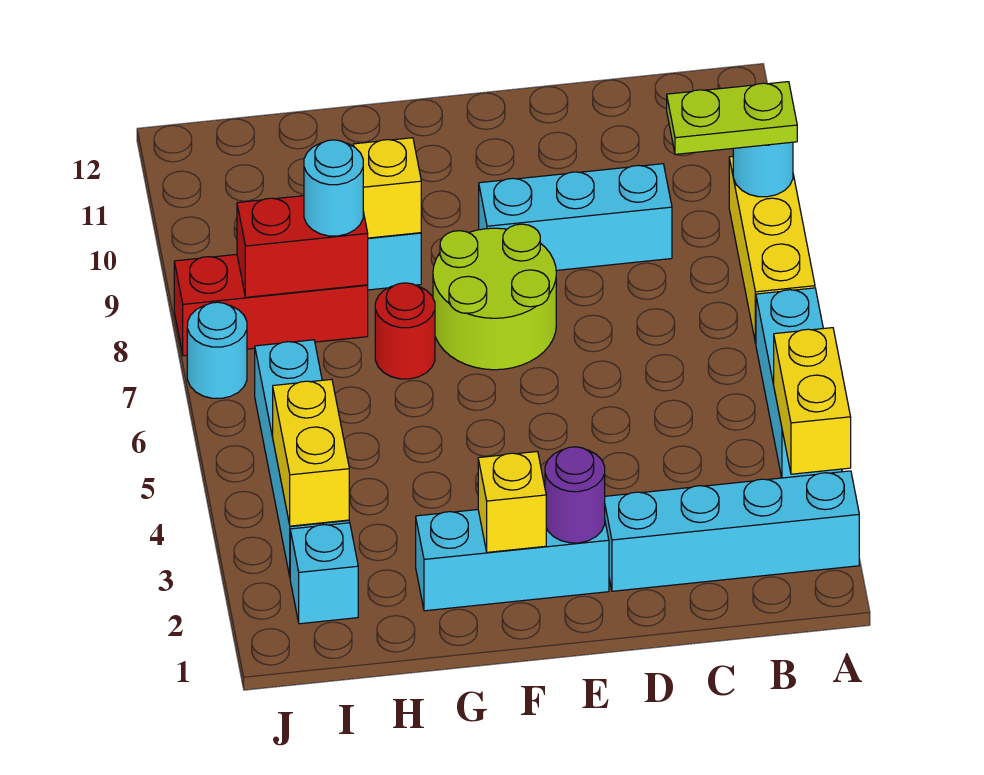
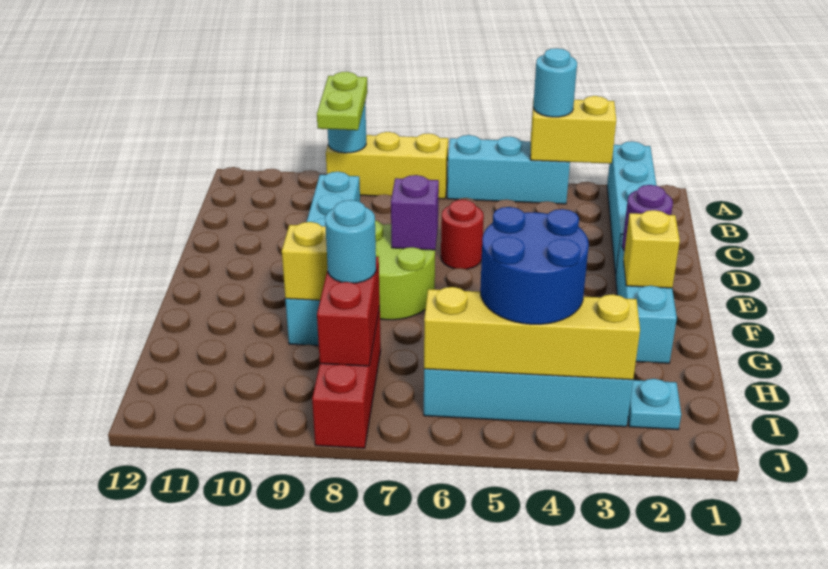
none -> purple 1x1 brick [391,175,439,250]
red 1x1 round brick [375,283,435,379] -> red 1x1 round brick moved to [441,200,484,269]
none -> blue 2x2 round brick [480,207,589,324]
cyan 1x1 brick [290,523,358,624] -> cyan 1x1 plate [628,379,681,430]
yellow 1x2 brick [273,379,349,526] -> yellow 1x4 brick [424,287,640,380]
cyan 1x1 round brick [187,302,247,398] -> cyan 1x1 round brick moved to [533,48,577,117]

